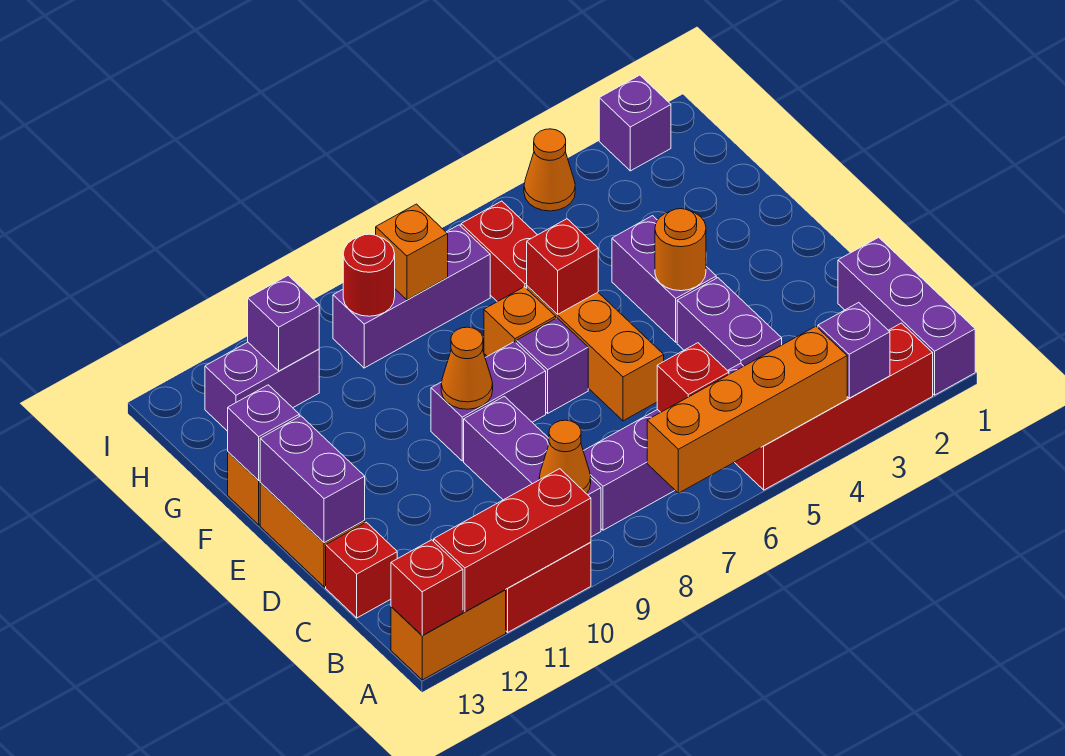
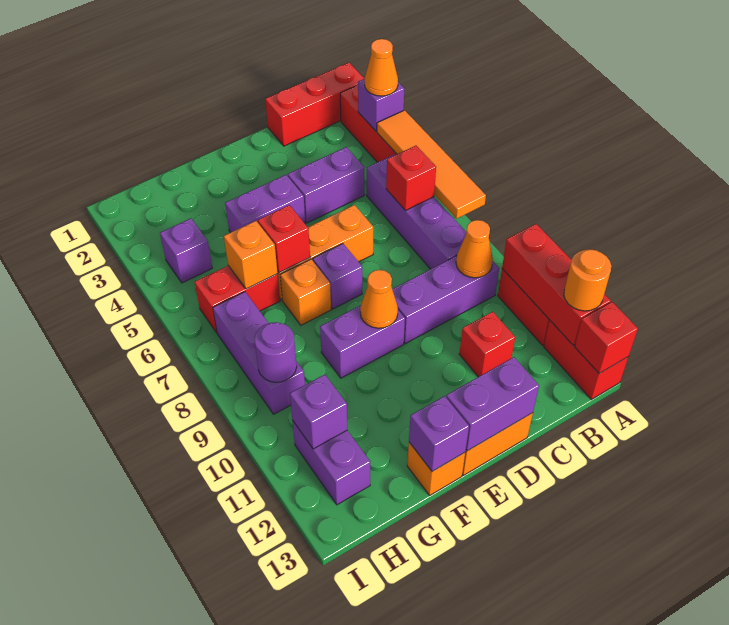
purple 1x3 brick [838,237,975,395] -> red 1x3 brick [265,63,365,146]
orange 1x4 brick [647,326,847,493] -> orange 1x4 tile [377,110,486,218]
orange 1x2 brick [391,590,506,680] -> red 1x2 brick [544,320,628,399]
red 1x1 brick [326,522,397,618] -> red 1x1 brick moved to [459,312,515,377]
orange 1x1 round brick [655,209,706,291] -> orange 1x1 round brick moved to [564,250,611,311]
purple 1x2 brick [431,342,546,461] -> purple 1x2 brick turned to [320,305,405,378]
orange 1x1 brick [376,204,448,300] -> orange 1x1 brick moved to [224,221,278,289]
red 1x1 round brick [343,234,395,316] -> purple 1x1 round brick [255,322,297,382]
purple 1x1 brick [599,75,671,171] -> purple 1x1 brick moved to [160,218,212,283]
orange 1x1 cone [524,129,575,211] -> orange 1x1 cone moved to [365,39,398,96]

